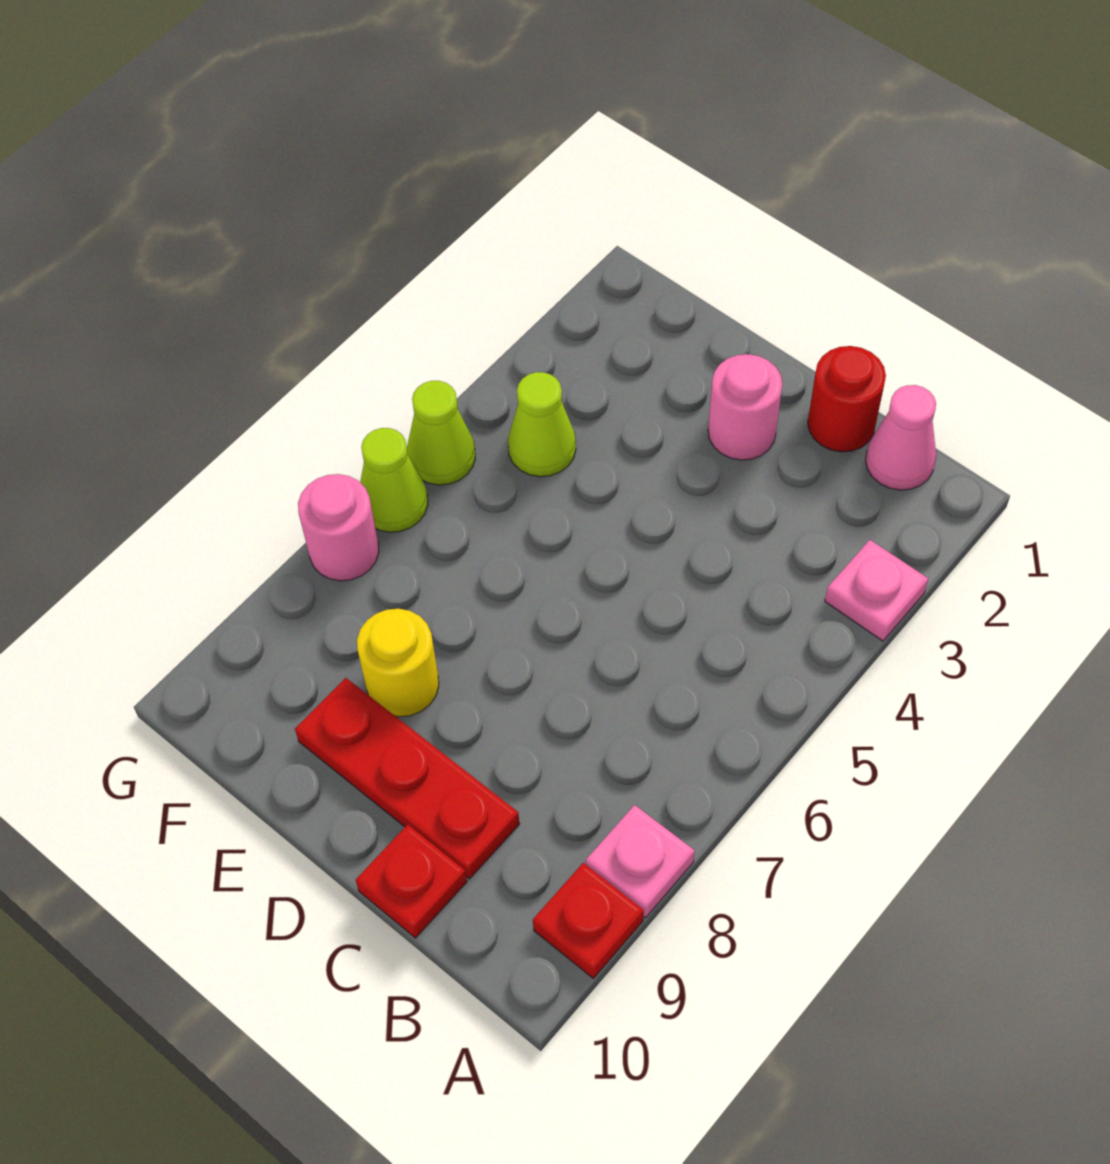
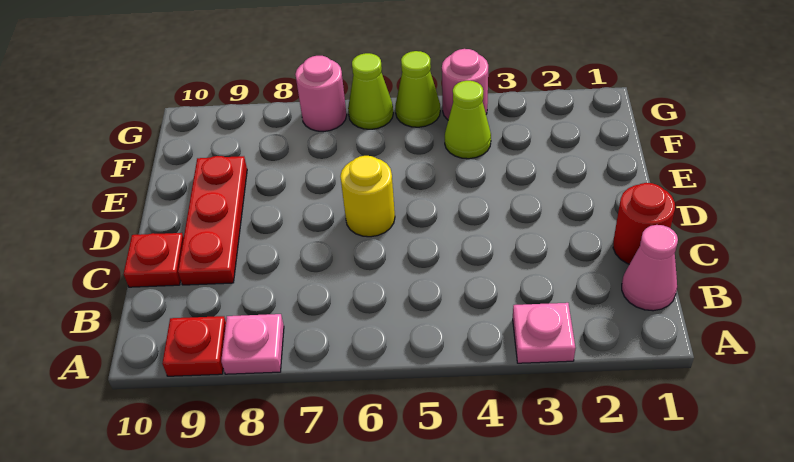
pink 1x1 round brick [708,354,782,460] -> pink 1x1 round brick moved to [442,49,488,120]
yellow 1x1 round brick [357,609,439,717] -> yellow 1x1 round brick moved to [340,156,395,237]

